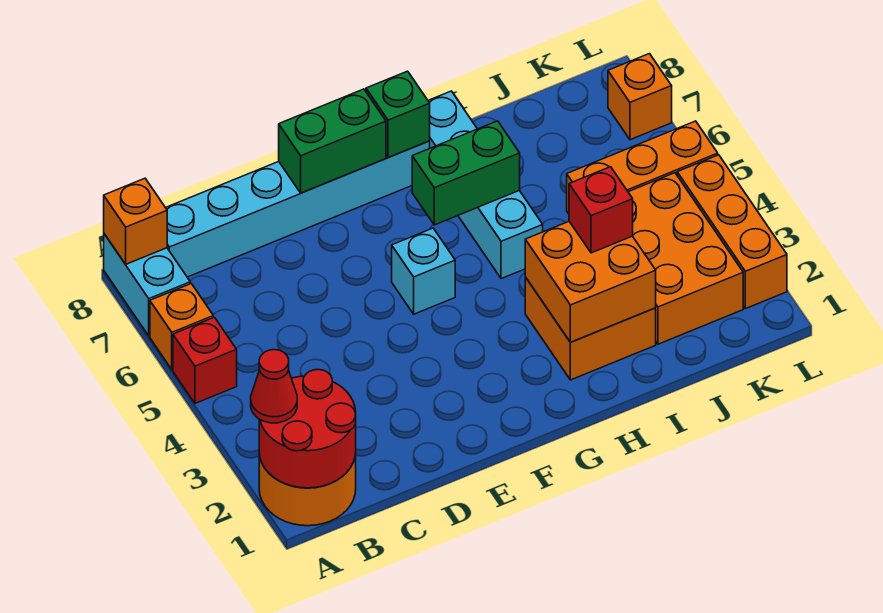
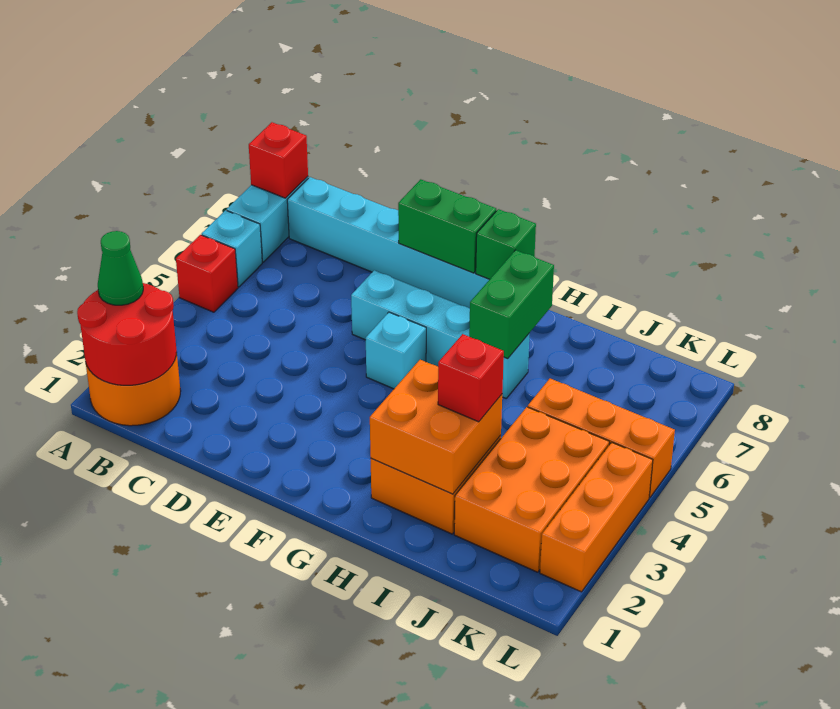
red 1x1 cone [251,350,297,423] -> green 1x1 cone [98,231,143,305]
orange 1x1 brick [150,284,213,370] -> cyan 1x1 brick [202,210,262,287]
orange 1x1 brick [104,178,167,264] -> red 1x1 brick [249,122,308,198]
green 1x2 brick [412,121,520,225] -> green 1x2 brick turned to [469,250,554,359]
cyan 1x4 brick [428,91,543,279] -> cyan 1x4 brick turned to [351,270,530,398]
orange 1x1 brick [608,54,672,140] -> none

